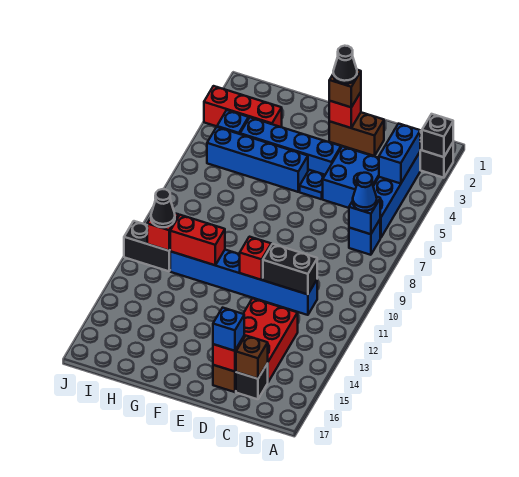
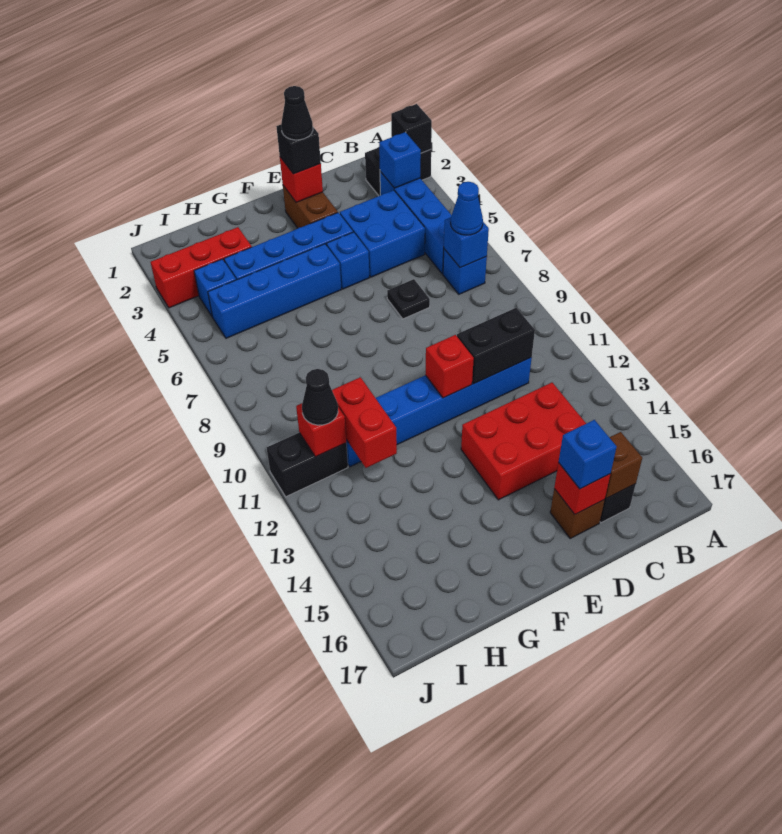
blue 1x2 brick [379,124,420,184] -> blue 1x1 brick [379,132,421,188]
red 2x3 brick [243,298,298,382] -> red 2x3 brick turned to [461,383,586,500]
brown 1x2 brick [329,112,384,156] -> brown 1x2 brick turned to [283,186,338,228]
none -> black 1x1 plate [387,279,430,319]
brown 1x1 brick [329,70,361,107] -> black 1x1 brick [276,125,321,174]
blue 1x1 plate [300,170,325,199] -> blue 1x1 brick [326,232,370,289]
red 1x2 brick [170,215,225,265] -> red 1x2 brick turned to [332,377,397,468]

